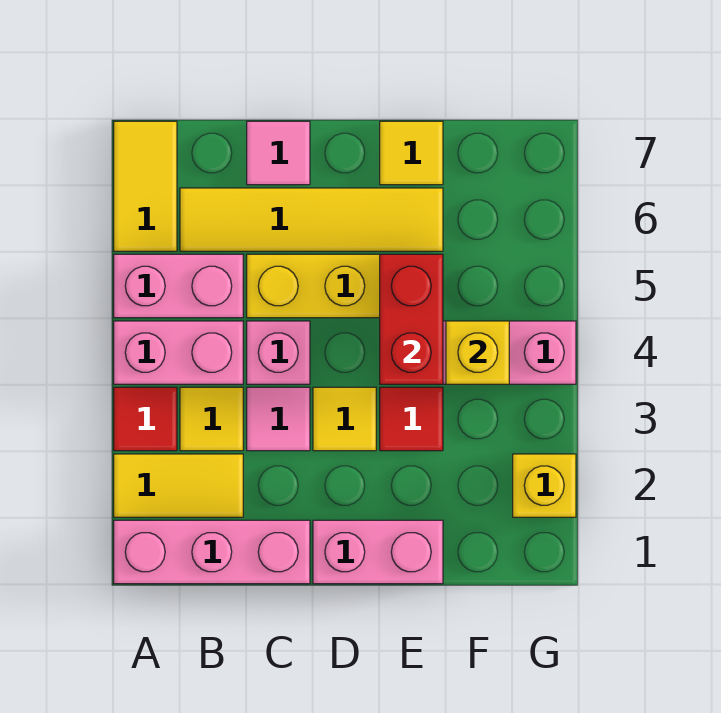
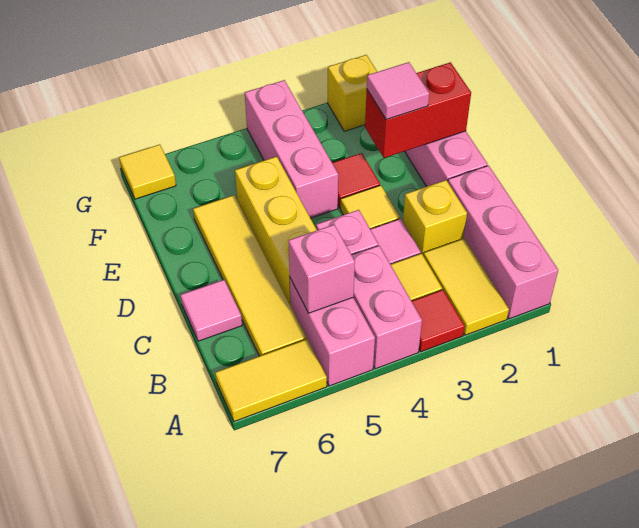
none -> pink 1x1 brick [289,225,355,313]
none -> pink 1x1 tile [367,62,429,119]
red 1x2 brick [380,254,443,384] -> red 1x2 brick moved to [365,62,471,158]
yellow 1x1 tile [380,121,443,185] -> yellow 1x1 tile moved to [119,144,176,199]
yellow 1x1 brick [446,321,509,384] -> yellow 1x1 brick moved to [403,180,467,255]

